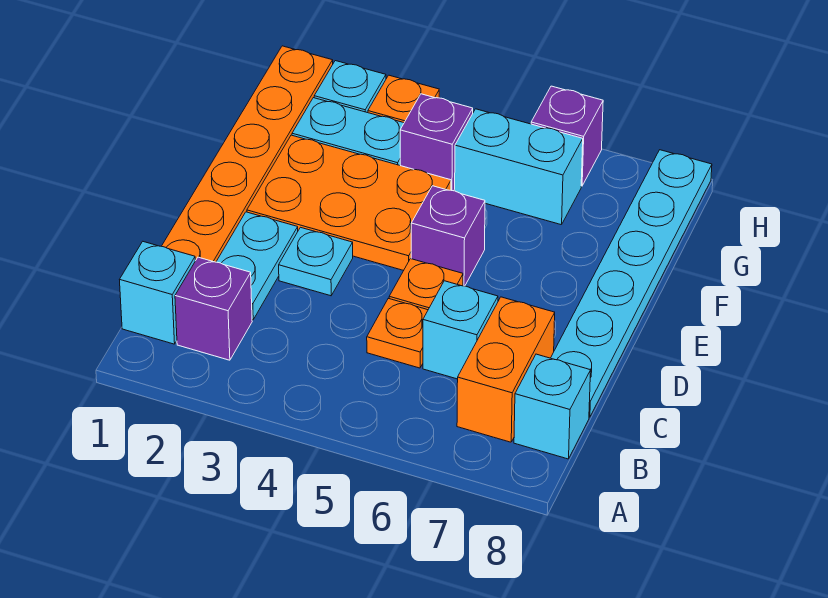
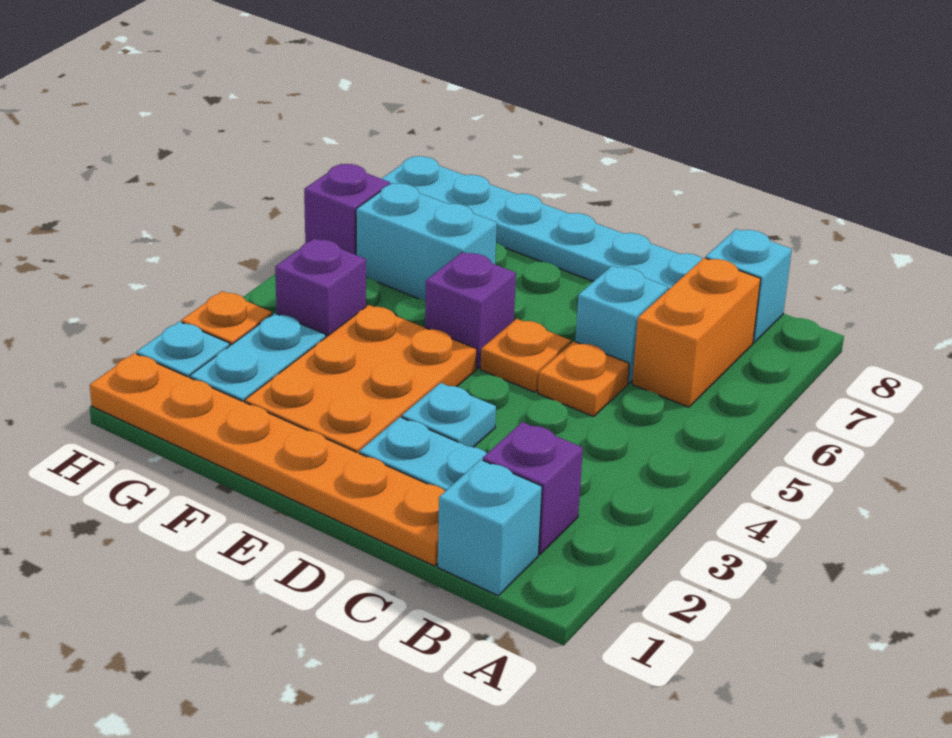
orange 1x2 brick [457,297,555,442] -> orange 1x2 brick turned to [632,258,761,407]
cyan 1x2 brick [455,109,583,225] -> cyan 1x2 brick turned to [356,183,497,301]

